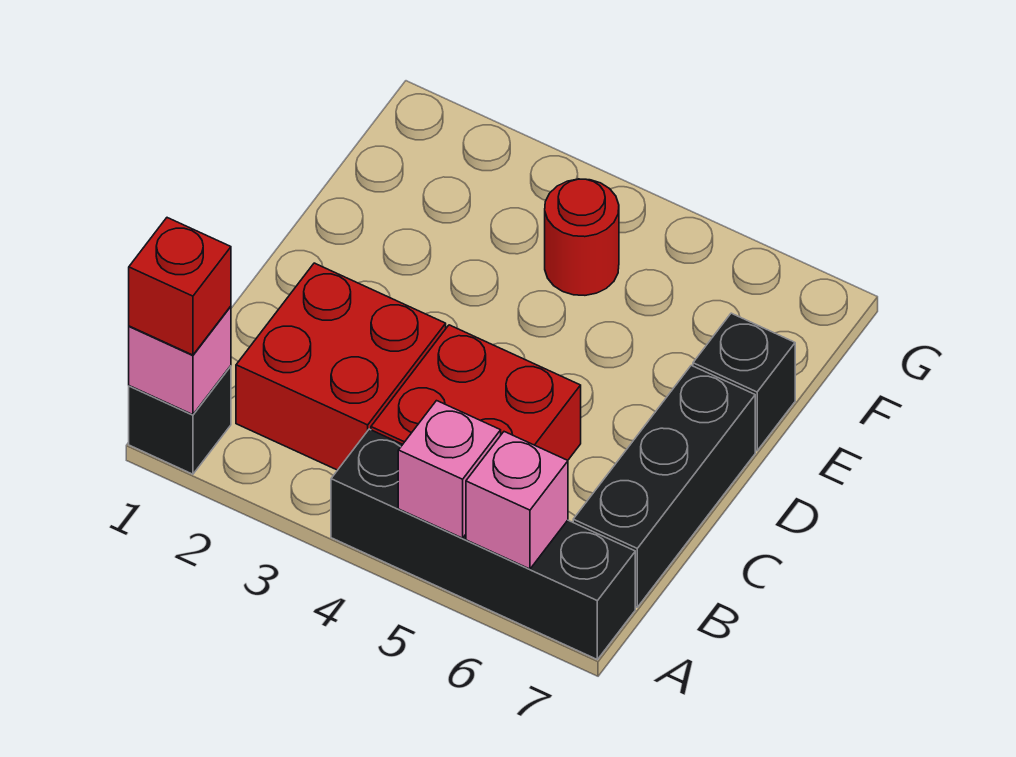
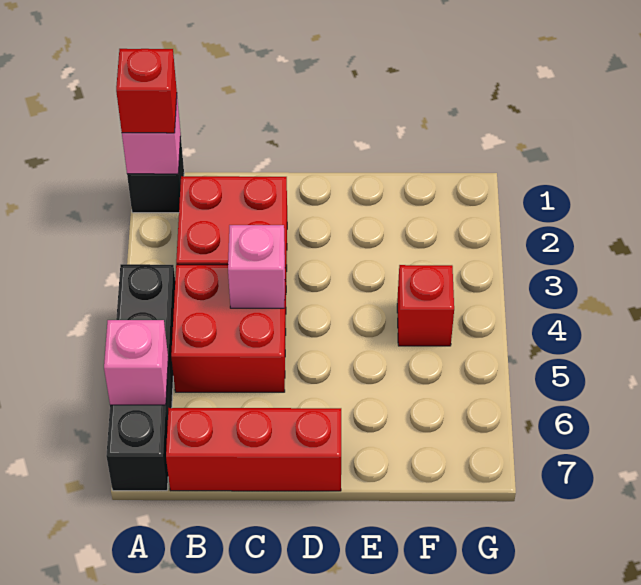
pink 1x1 brick [398,401,501,538] -> pink 1x1 brick moved to [228,225,285,308]
black 1x3 brick [573,365,755,607] -> red 1x3 brick [166,408,341,491]
black 1x1 brick [693,313,795,451] -> none
red 1x1 round brick [545,179,619,295] -> red 1x1 brick [397,265,454,346]

